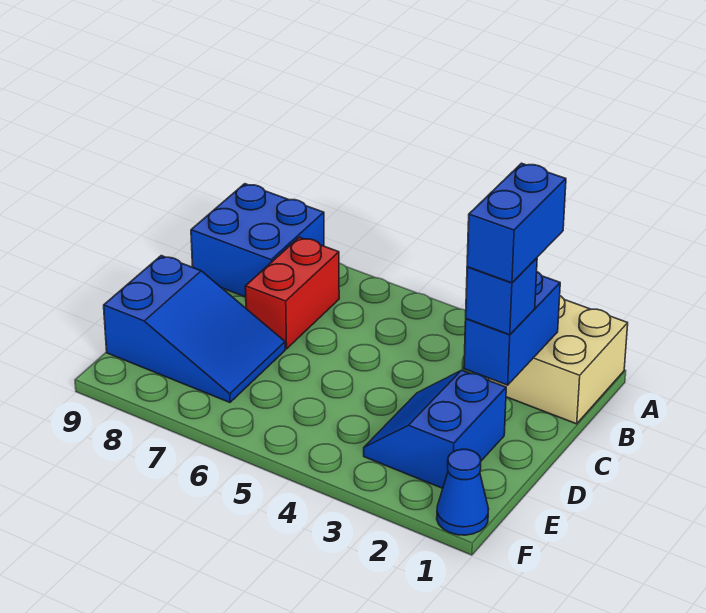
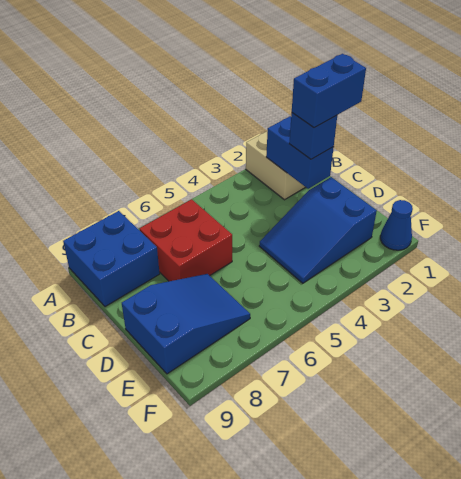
blue 1x2 brick [467,163,566,283] -> blue 1x2 brick turned to [292,54,366,128]
red 1x2 brick [245,237,339,349] -> red 2x2 brick [139,199,232,281]
blue 2x2 slope [364,370,506,488] -> blue 2x3 slope [259,177,377,283]

